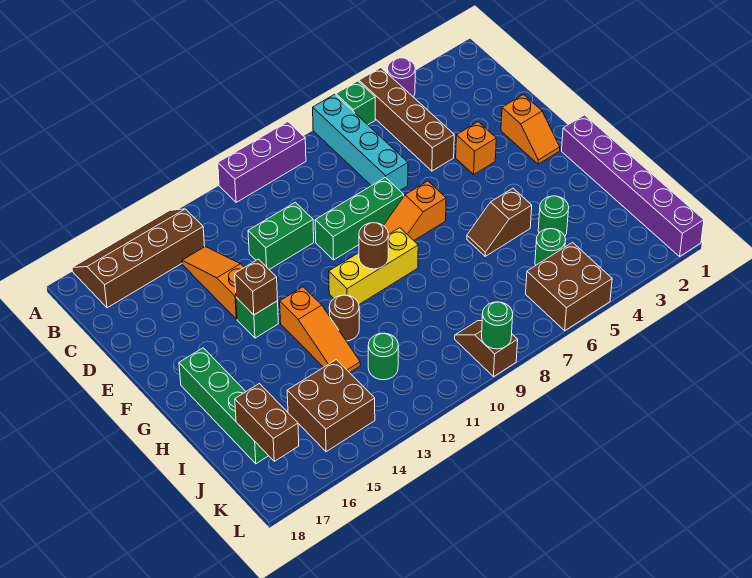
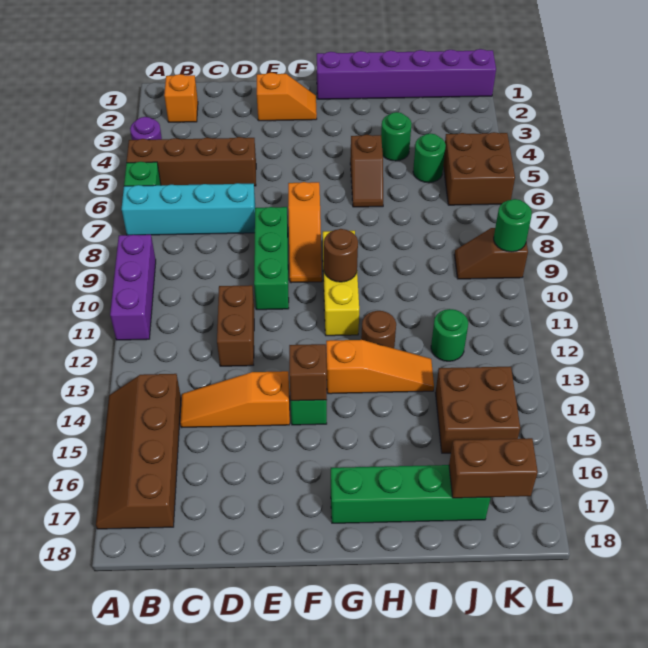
green 1x2 brick [248,202,314,269] -> brown 1x2 brick [217,285,254,366]
orange 1x1 brick [456,122,496,174] -> orange 1x1 brick moved to [164,74,198,122]
orange 1x2 slope [384,181,446,240] -> orange 1x3 slope [288,182,322,283]

